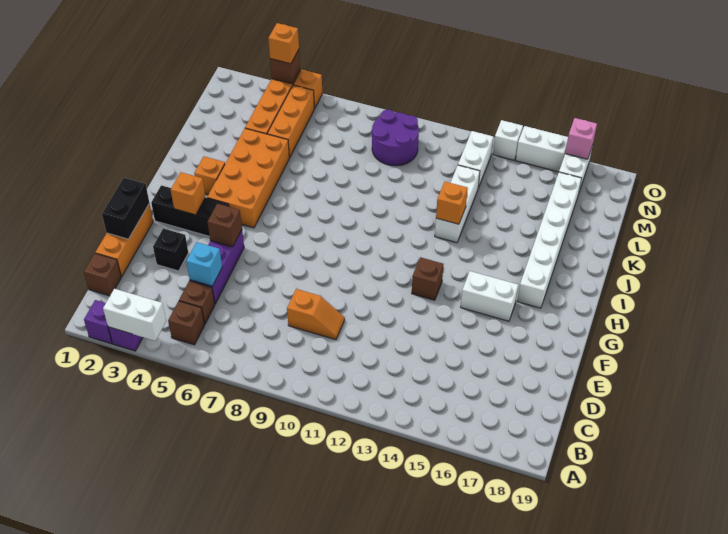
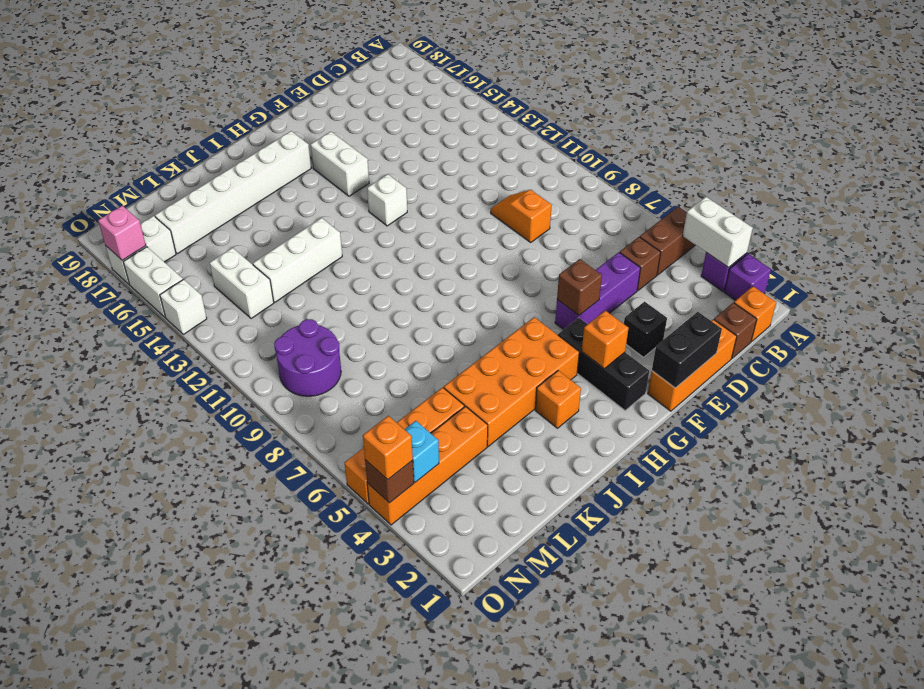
brown 1x1 brick [168,301,205,345] -> brown 1x2 brick [640,207,695,275]
cyan 1x1 brick [186,242,222,286] -> cyan 1x1 brick moved to [404,421,439,482]
brown 1x1 brick [412,257,443,300] -> white 1x1 brick [367,174,407,226]
orange 1x1 brick [436,182,468,224] -> orange 1x1 brick moved to [734,286,776,342]
white 1x2 brick [458,131,493,188] -> white 1x2 brick turned to [209,248,274,319]

